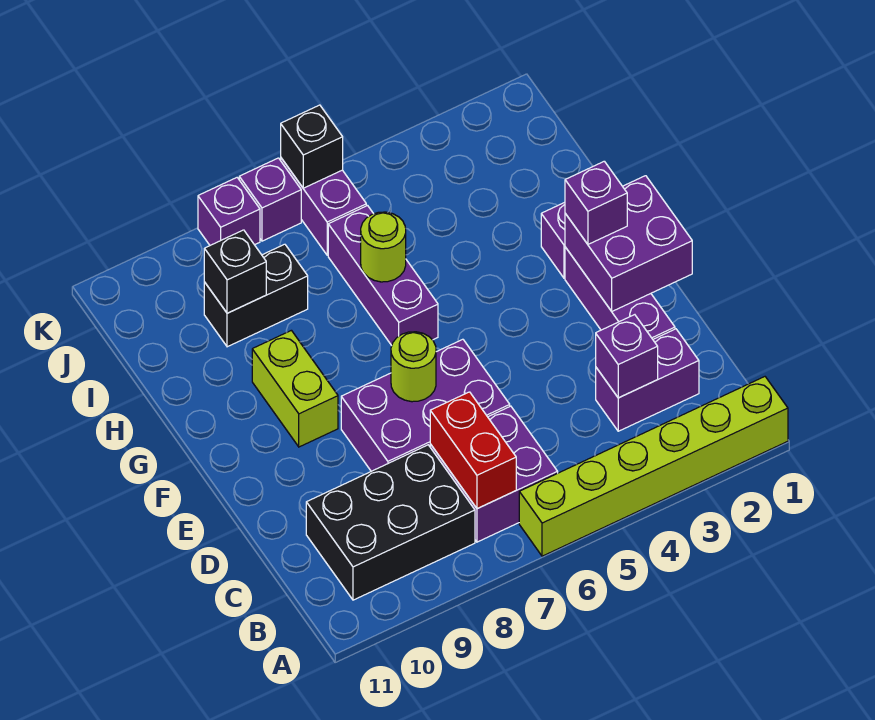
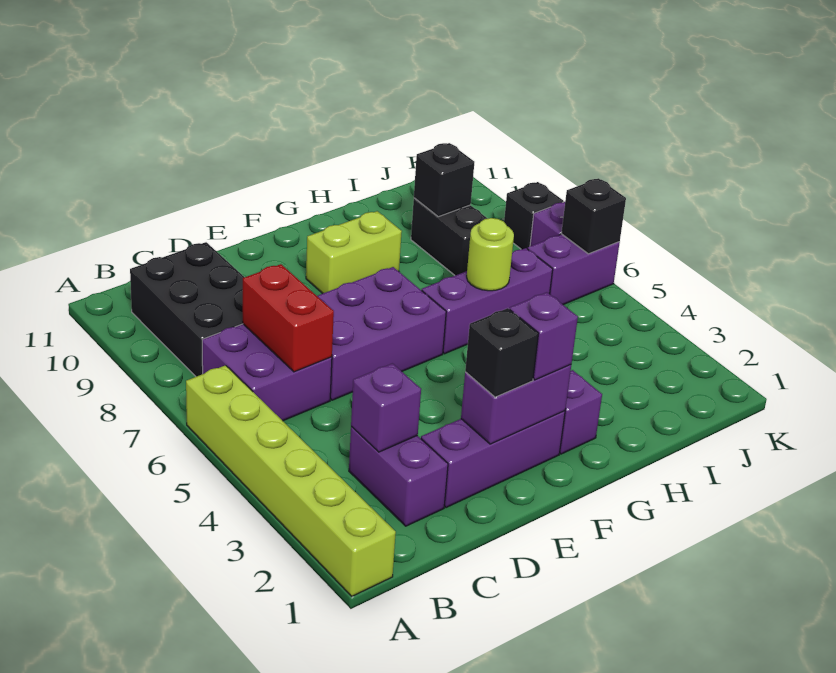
red 1x2 brick [430,392,516,509] -> red 1x2 brick turned to [243,264,334,372]
purple 2x3 brick [341,339,510,471] -> purple 2x3 brick turned to [317,267,446,400]
purple 2x2 brick [565,176,692,311] -> purple 1x2 brick [461,365,571,444]
none -> black 1x1 brick [465,308,539,397]
lime 1x1 round brick [391,332,436,402] -> none
purple 1x1 brick [198,178,260,245] -> black 1x1 brick [504,182,564,249]

